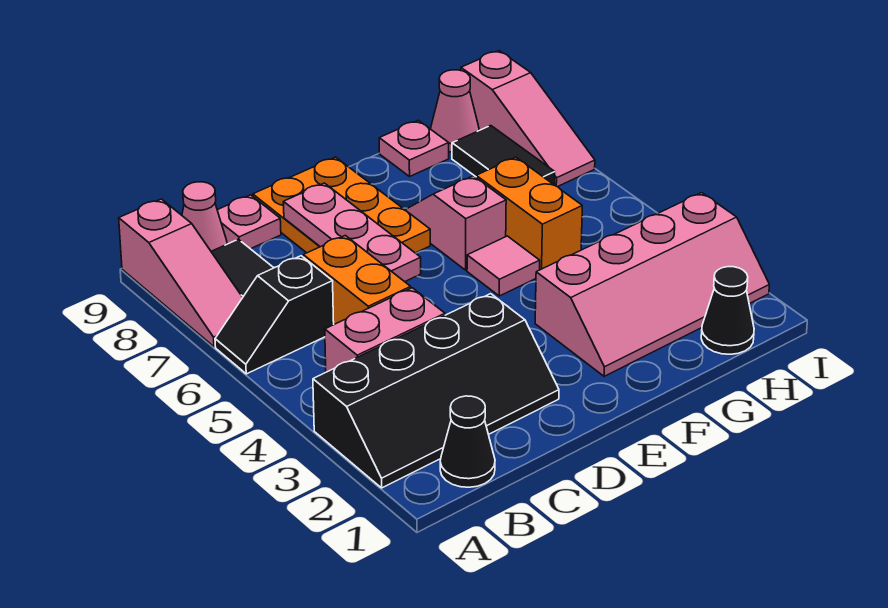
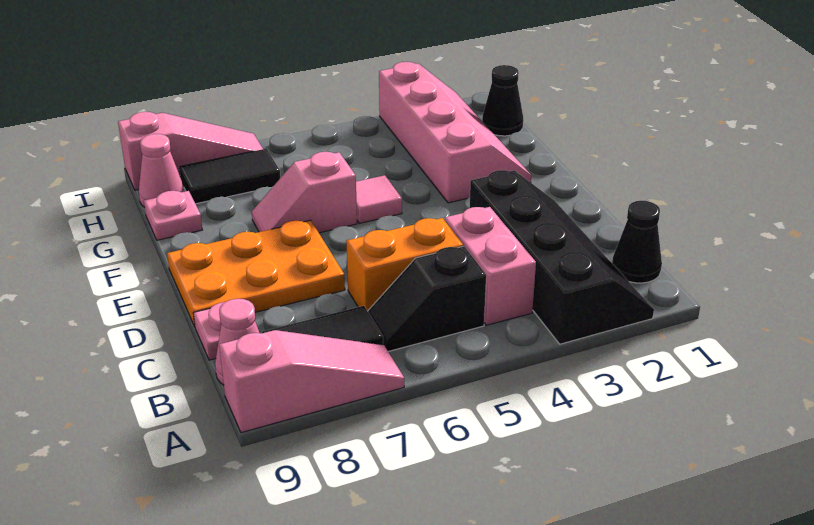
black 1x2 slope [215,256,334,374] -> black 1x2 slope turned to [368,246,486,352]
pink 1x3 plate [283,183,421,282] -> none
orange 1x2 brick [476,157,582,270] -> none

